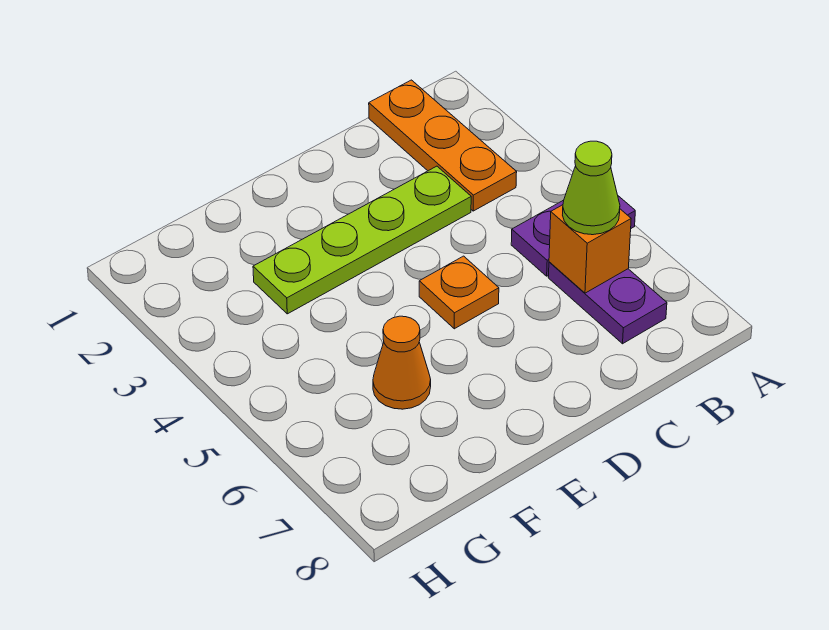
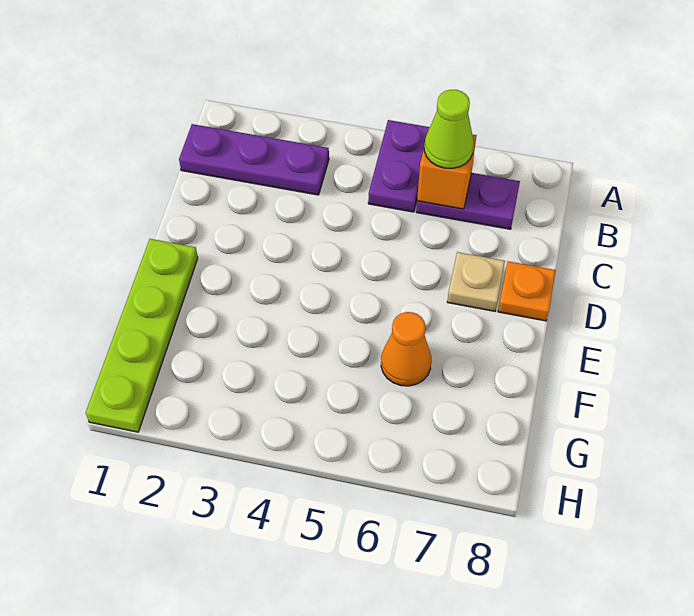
orange 1x3 plate [369,80,517,211] -> purple 1x3 plate [179,124,329,195]
lime 1x4 plate [253,166,471,314] -> lime 1x4 plate moved to [86,239,198,432]
orange 1x1 plate [419,256,499,329] -> orange 1x1 plate moved to [498,261,556,321]
none -> tan 1x1 plate [447,252,505,311]

